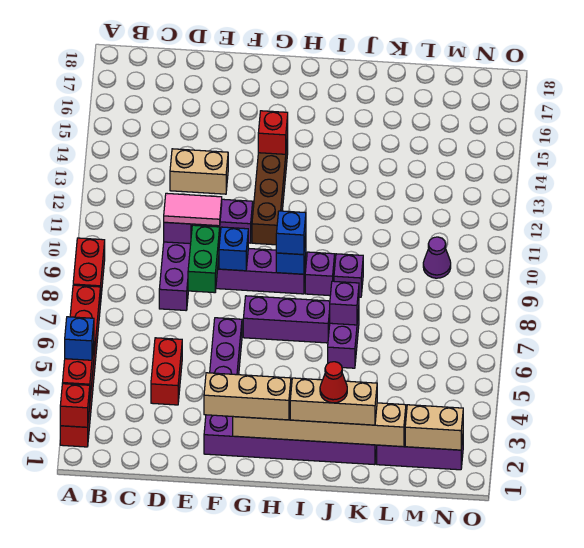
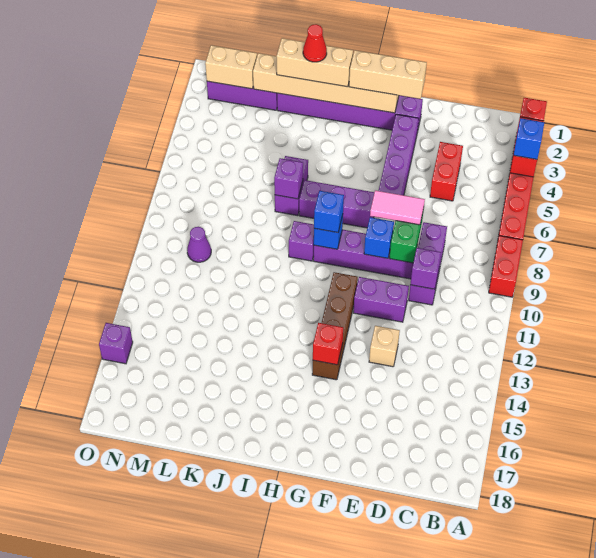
pink 1x2 tile [164,193,222,226] -> pink 1x2 tile moved to [370,190,425,225]
tan 1x2 brick [170,149,228,194] -> tan 1x1 brick [369,326,400,367]
purple 1x1 brick [334,254,363,297] -> purple 1x1 brick moved to [99,323,133,364]

